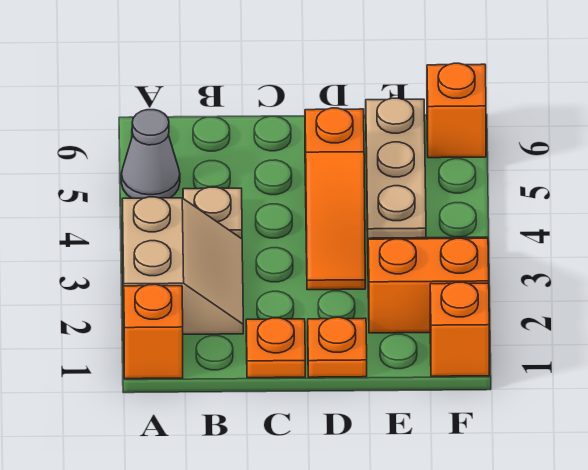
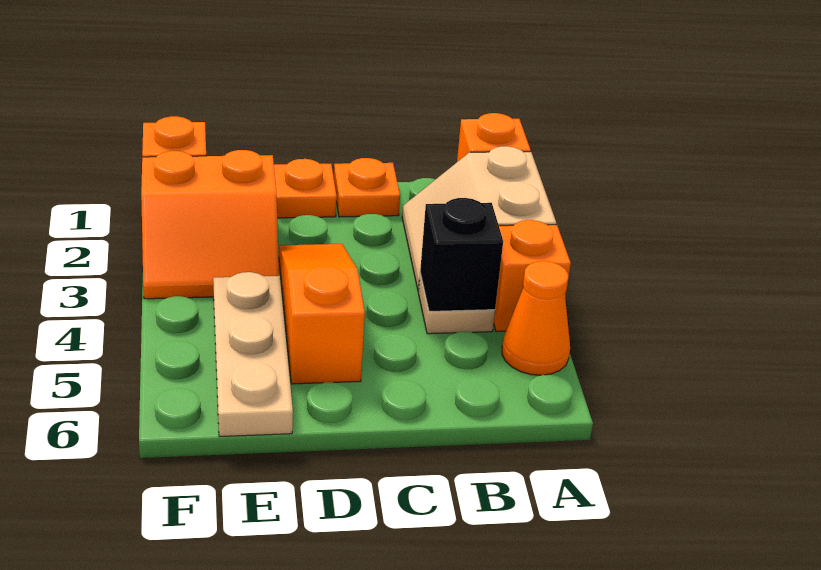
grey 1x1 cone [121,110,180,198] -> orange 1x1 cone [502,261,570,375]
none -> black 1x1 brick [420,198,503,311]
orange 1x1 brick [427,63,486,158] -> orange 1x1 brick moved to [494,220,571,332]

